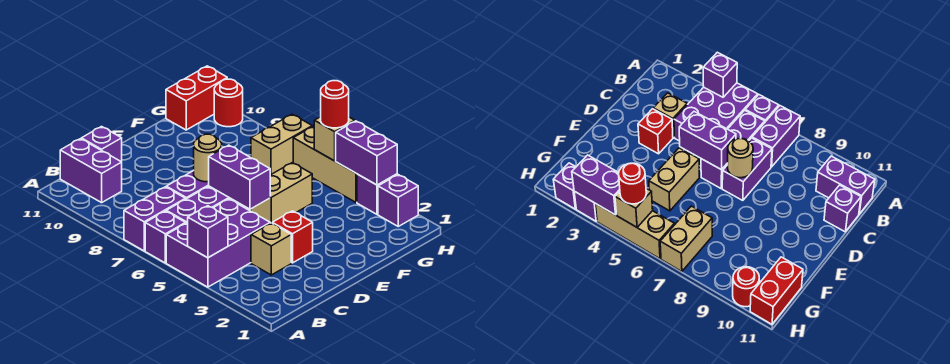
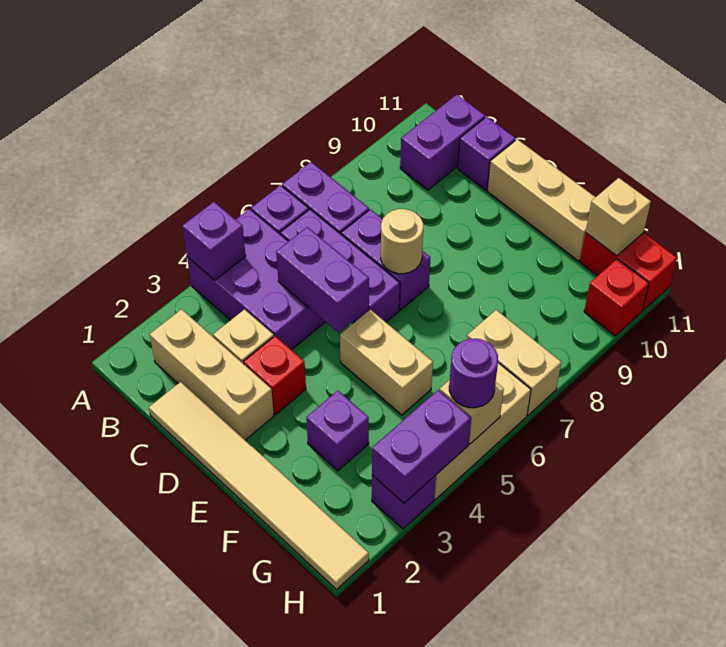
none -> tan 1x3 brick [150,309,274,440]
none -> tan 1x6 tile [149,382,369,590]
purple 1x2 brick [209,145,270,209] -> purple 1x2 brick turned to [276,227,369,333]
none -> tan 1x3 brick [487,139,595,261]
none -> tan 1x1 brick [586,178,651,256]
purple 1x1 brick [378,175,418,226] -> purple 1x1 brick moved to [306,391,369,471]
red 1x1 round brick [321,81,349,128] -> purple 1x1 round brick [449,339,498,408]
red 1x1 round brick [214,79,243,127] -> red 1x1 brick [584,259,649,336]

